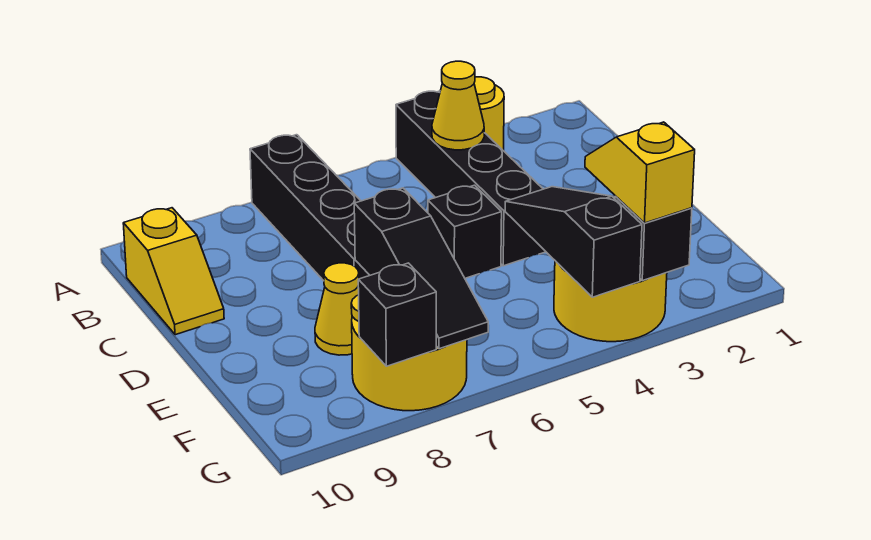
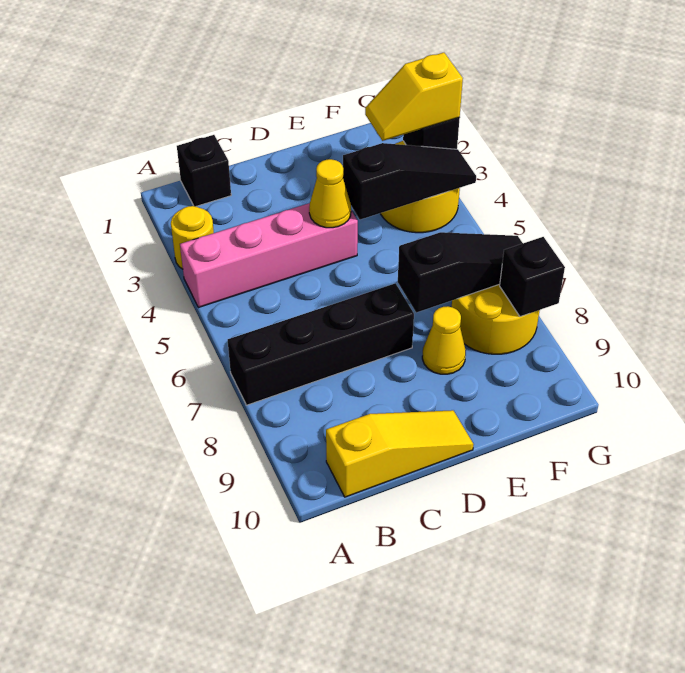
black 1x4 brick [396,91,546,266] -> pink 1x4 brick [180,203,358,308]
yellow 1x1 cone [432,61,484,150] -> yellow 1x1 cone moved to [309,159,351,228]
yellow 1x2 slope [123,208,224,335] -> yellow 1x3 slope [326,410,474,497]
black 1x1 brick [428,185,502,278] -> black 1x1 brick moved to [177,135,231,207]
black 1x3 slope [505,187,642,297] -> black 1x3 slope turned to [343,143,476,220]

